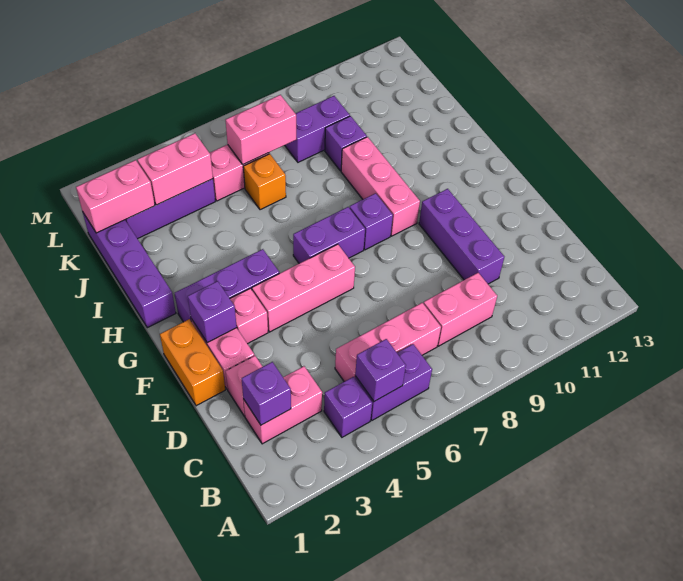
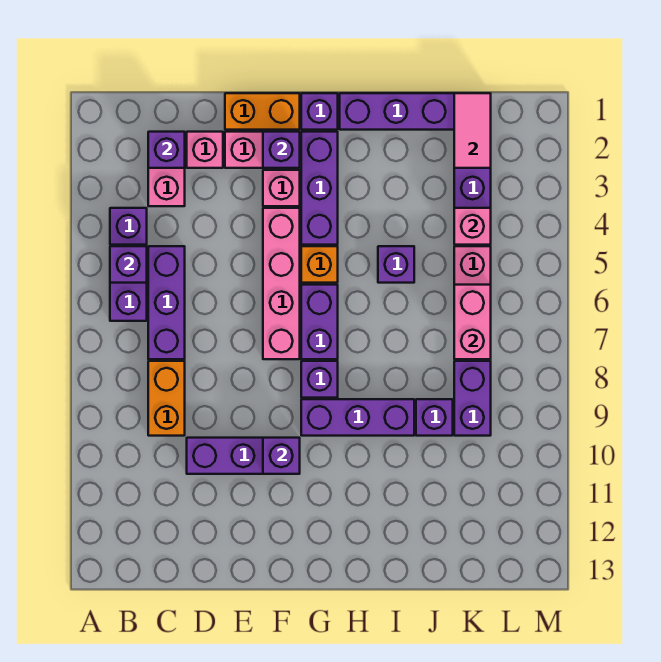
pink 1x3 brick [335,303,441,382] -> purple 1x3 brick [148,246,185,359]
pink 1x2 brick [423,273,497,346] -> orange 1x2 brick [148,361,185,436]
pink 1x3 brick [252,244,355,332] -> pink 1x4 brick [263,208,300,359]
none -> purple 1x1 brick [263,438,300,474]
none -> purple 1x1 brick [301,93,338,130]
pink 1x3 brick [341,137,420,236] -> purple 1x3 brick [301,399,414,436]
none -> purple 1x1 brick [378,246,414,283]
orange 1x1 brick [243,154,286,210] -> orange 1x1 brick moved to [301,246,338,283]
pink 1x2 brick [76,160,155,233] -> pink 1x2 tile [454,93,491,168]
pink 1x2 brick [137,133,213,205] -> pink 1x1 brick [454,208,491,245]

